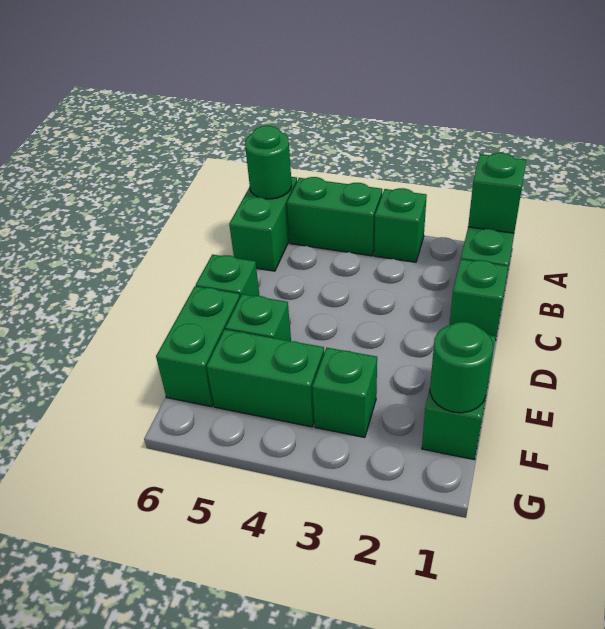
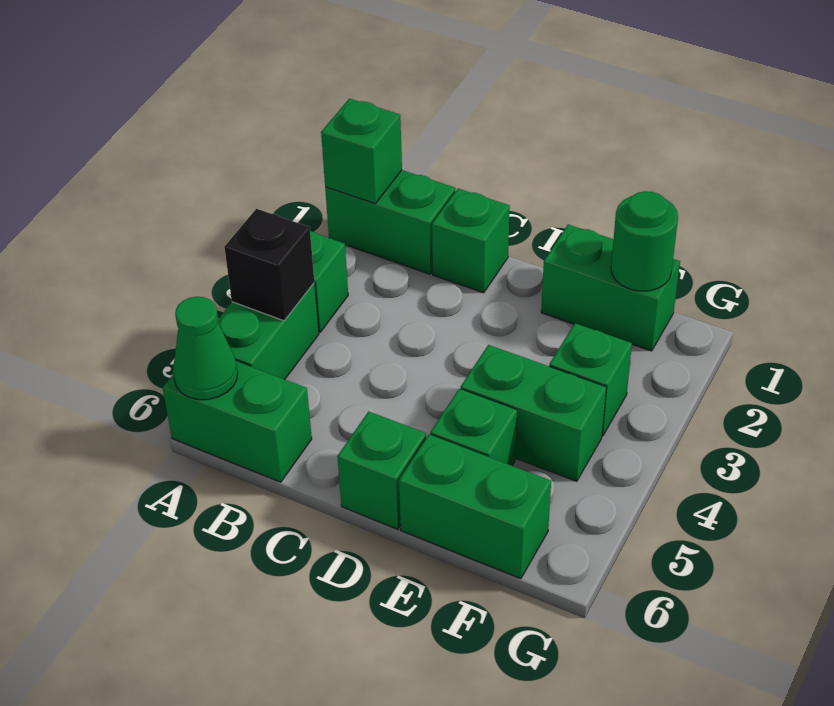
none -> black 1x1 brick [224,209,314,321]
green 1x1 round brick [245,126,292,199] -> green 1x1 cone [173,297,238,400]
green 1x2 brick [207,329,324,427] -> green 1x2 brick turned to [461,345,606,481]

